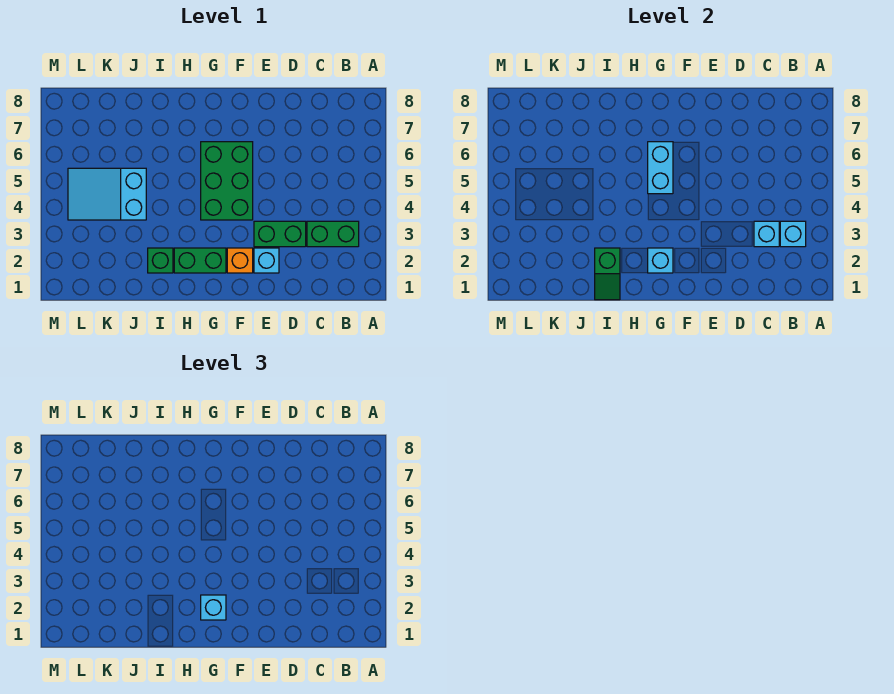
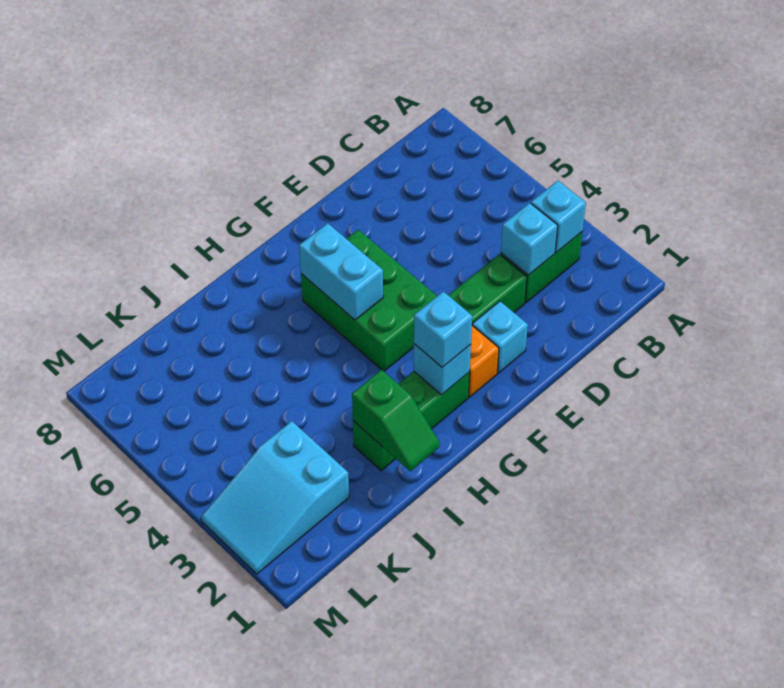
cyan 2x3 slope [68,168,146,220] -> cyan 2x3 slope moved to [201,421,349,574]

